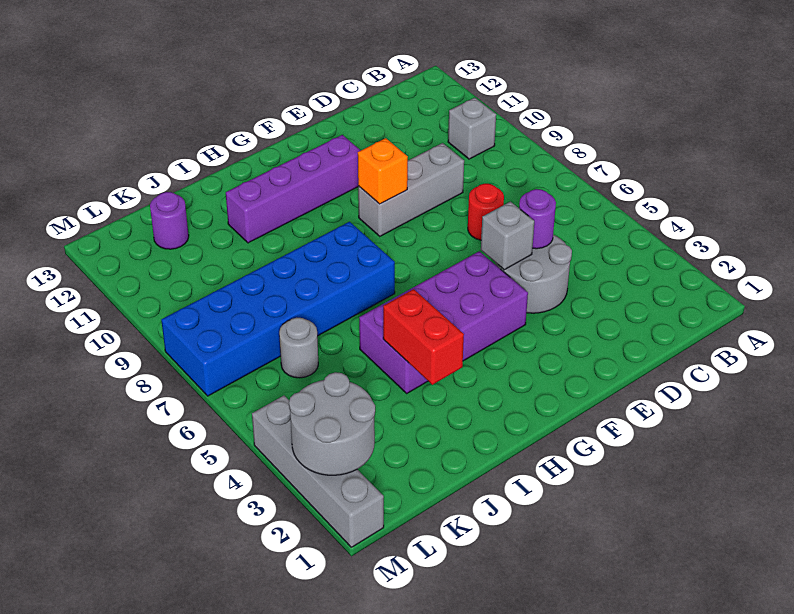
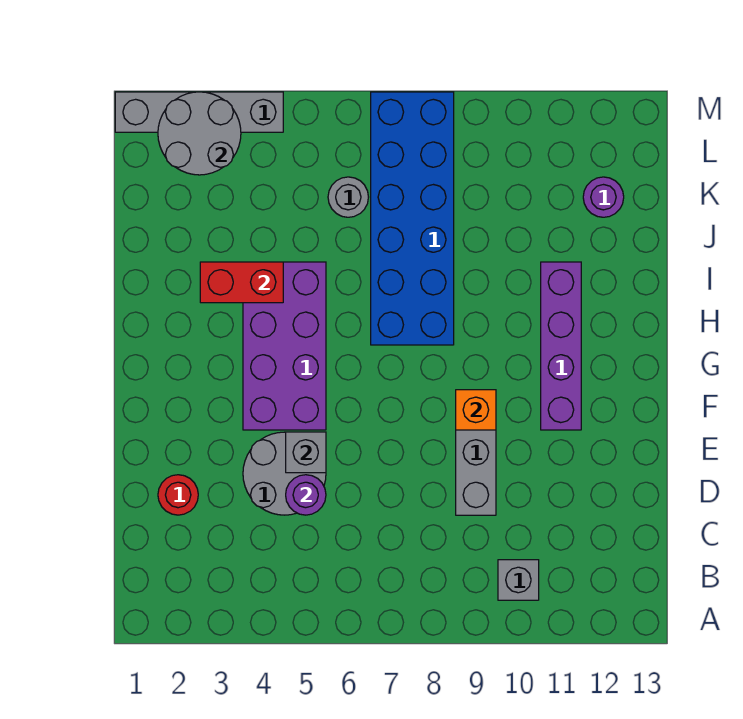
red 1x1 round brick [468,184,504,240] -> red 1x1 round brick moved to [158,475,198,515]

